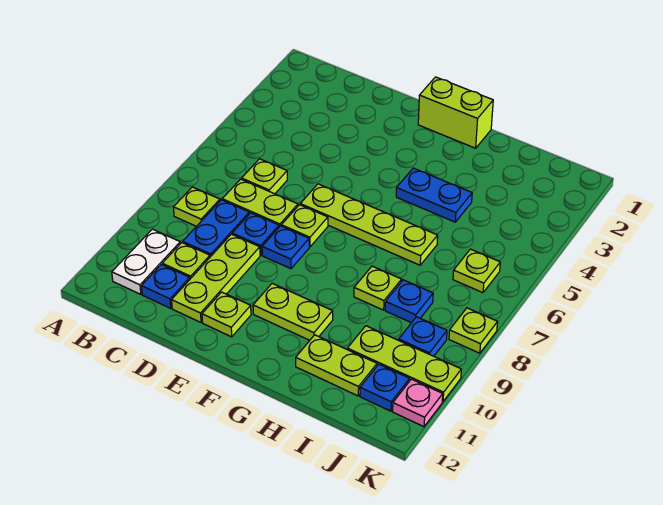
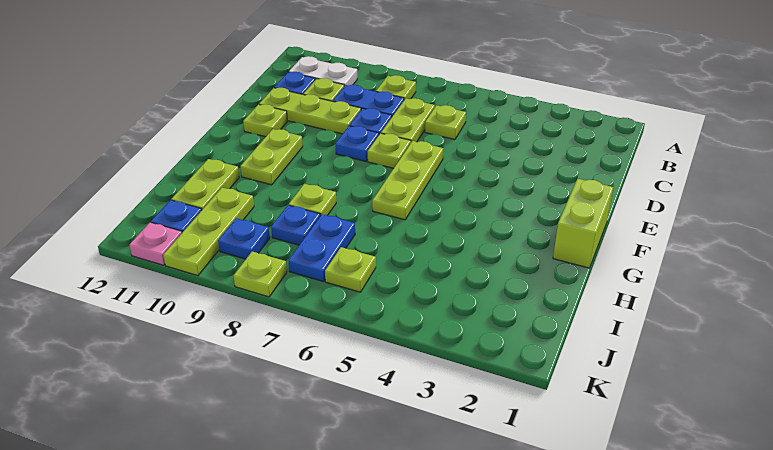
lime 1x4 plate [300,184,438,265] -> lime 1x3 plate [372,141,443,220]
blue 1x2 plate [396,168,472,222] -> blue 1x2 plate moved to [288,214,355,282]

